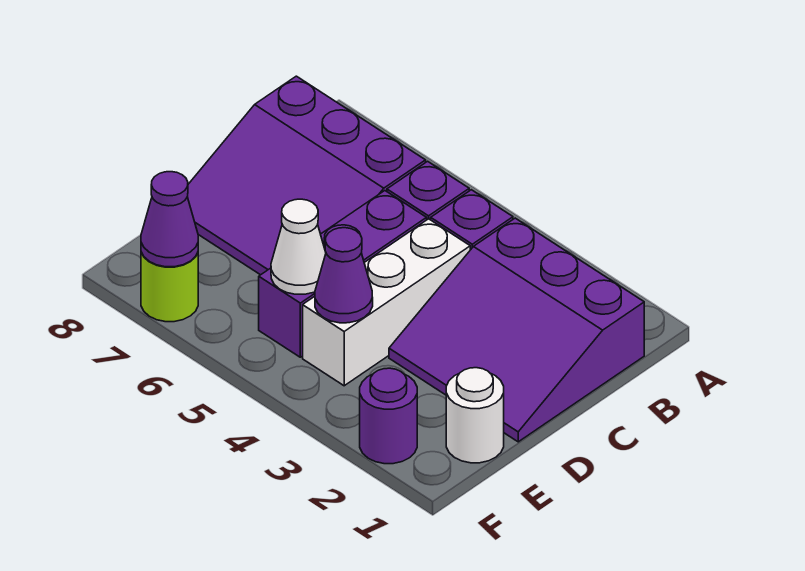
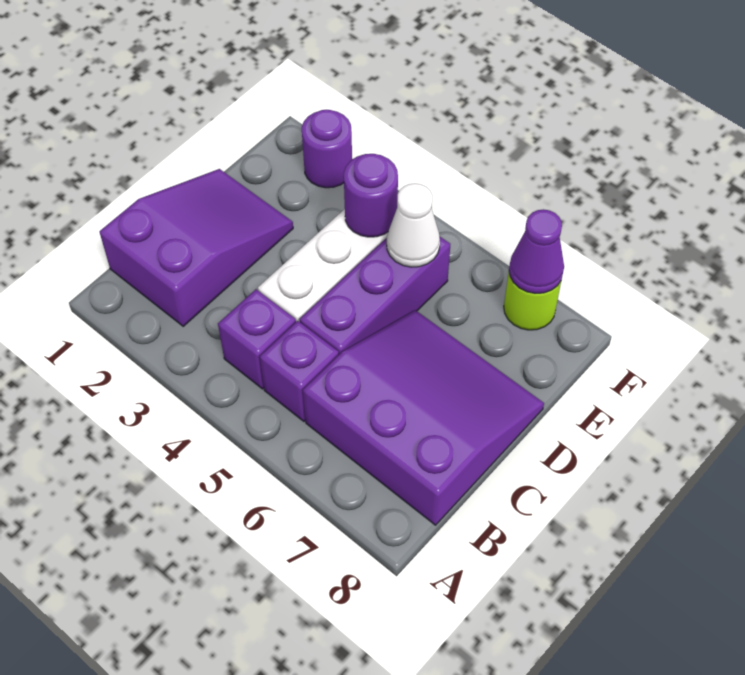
purple 3x3 slope [389,218,644,442] -> purple 2x3 slope [100,169,293,326]
white 1x1 round brick [446,368,504,463] -> none
purple 1x1 cone [315,228,373,323] -> purple 1x1 round brick [344,154,398,237]

